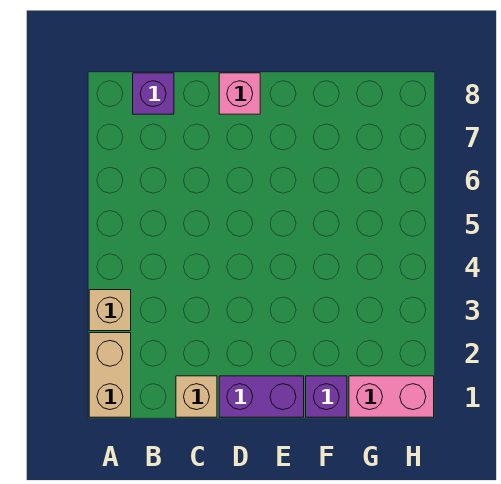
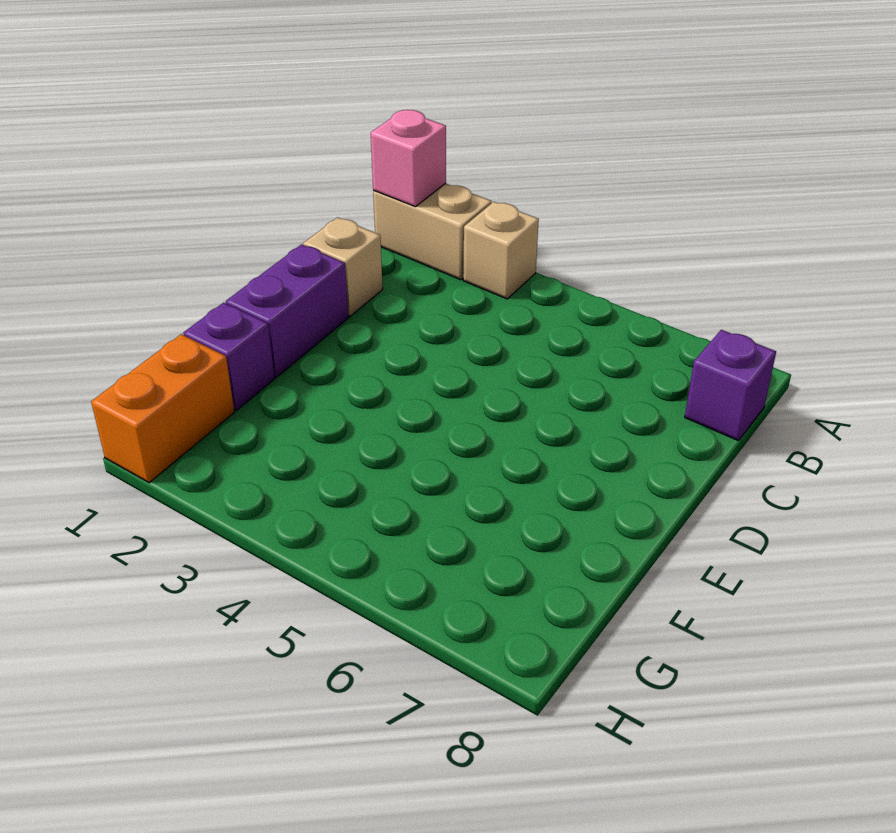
pink 1x1 brick [219,73,260,114] -> pink 1x1 brick moved to [371,110,446,207]
pink 1x2 brick [349,376,434,417] -> orange 1x2 brick [91,334,234,483]

